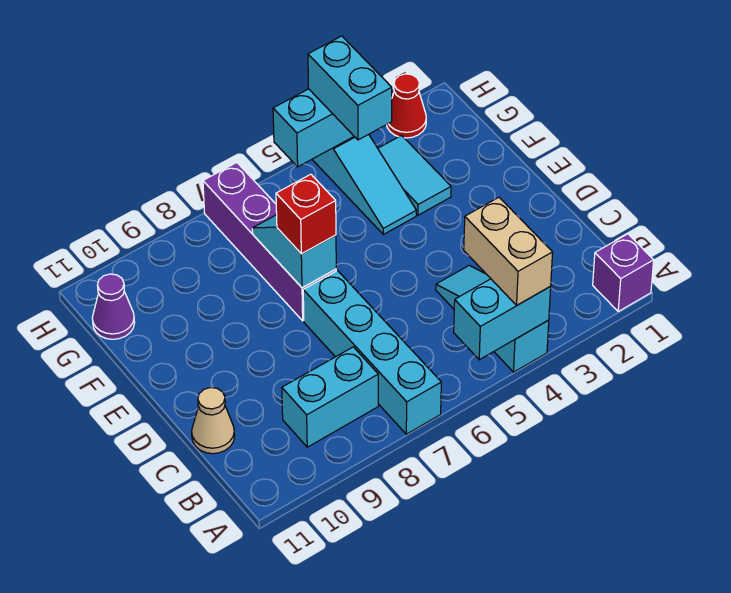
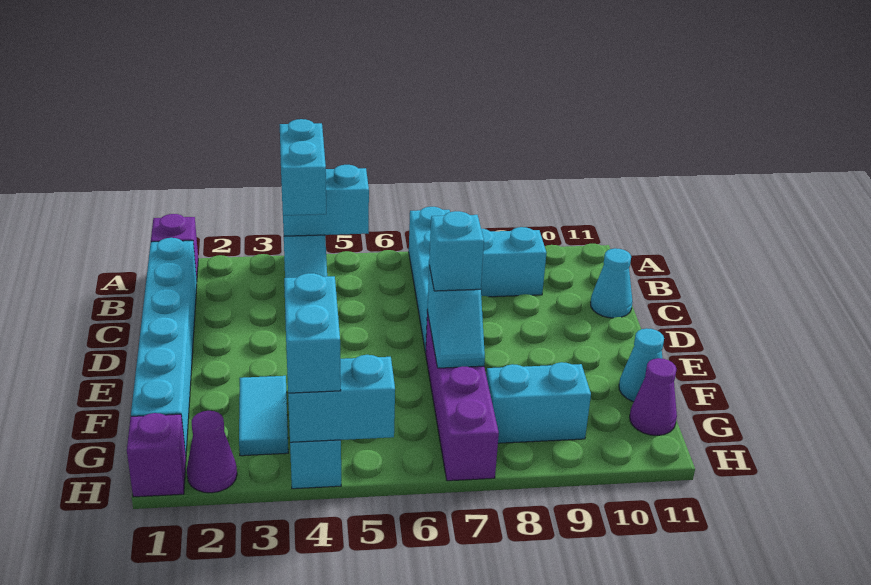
tan 1x2 brick [464,197,553,305] -> cyan 1x2 brick [280,119,326,215]
none -> cyan 1x6 brick [131,238,197,455]
tan 1x1 cone [192,388,235,454] -> cyan 1x1 cone [591,248,633,318]
red 1x1 brick [276,174,336,254] -> cyan 1x1 brick [429,211,484,291]
none -> cyan 1x1 cone [619,328,664,402]
none -> cyan 1x2 brick [486,362,591,443]
none -> purple 1x1 brick [127,413,186,497]
red 1x1 cone [387,74,426,138] -> purple 1x1 cone [187,411,237,493]

